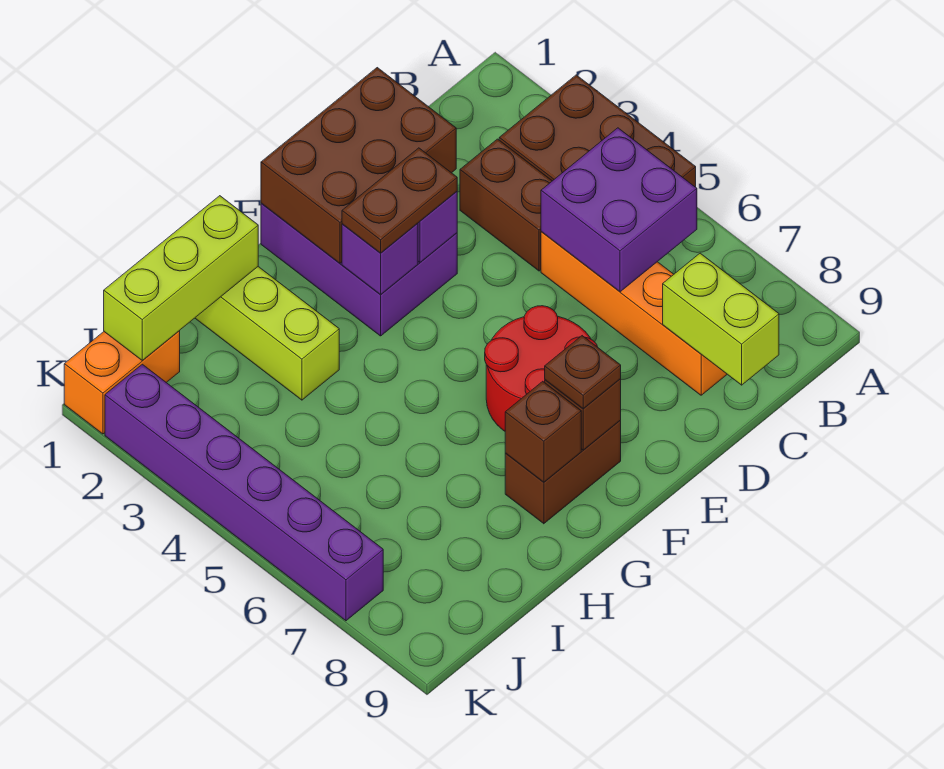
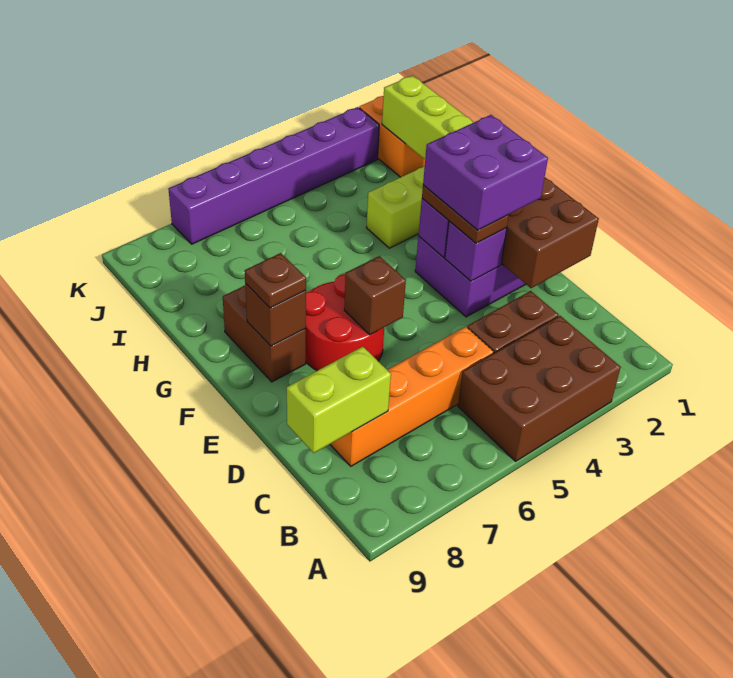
purple 2x2 brick [541,128,697,292] -> purple 2x2 brick moved to [423,115,548,230]
brown 1x1 brick [505,381,581,482] -> brown 1x1 brick moved to [344,256,406,335]

